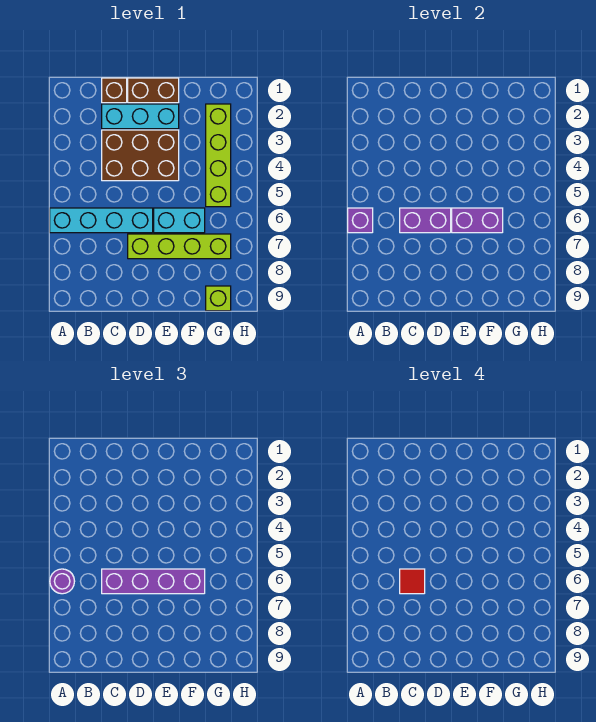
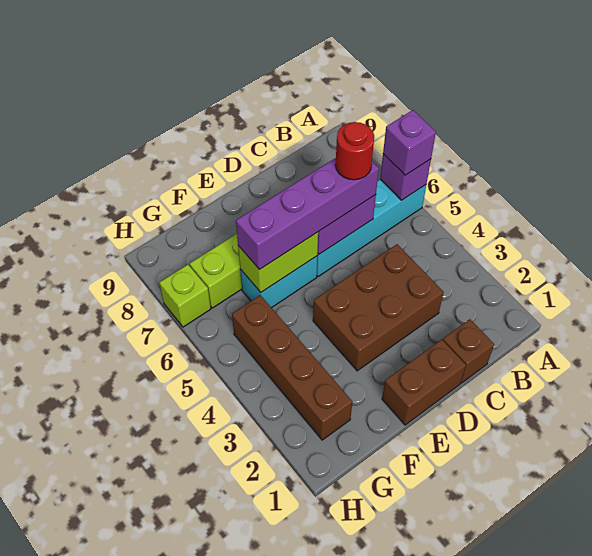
purple 1x1 round brick [50,569,75,594] -> purple 1x1 brick [383,110,436,175]
cyan 1x3 brick [102,104,179,129] -> none
red 1x1 tile [400,569,425,594] -> red 1x1 round brick [335,122,374,180]
purple 1x2 brick [452,208,503,233] -> lime 1x2 brick [238,232,318,292]
lime 1x4 brick [206,104,231,207] -> brown 1x4 brick [232,295,352,440]
lime 1x1 brick [206,286,231,311] -> lime 1x1 brick moved to [159,265,211,327]

